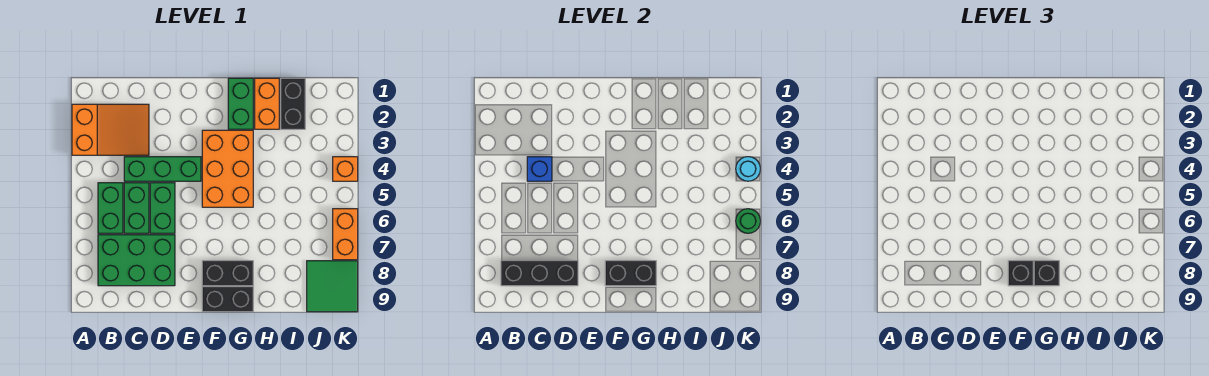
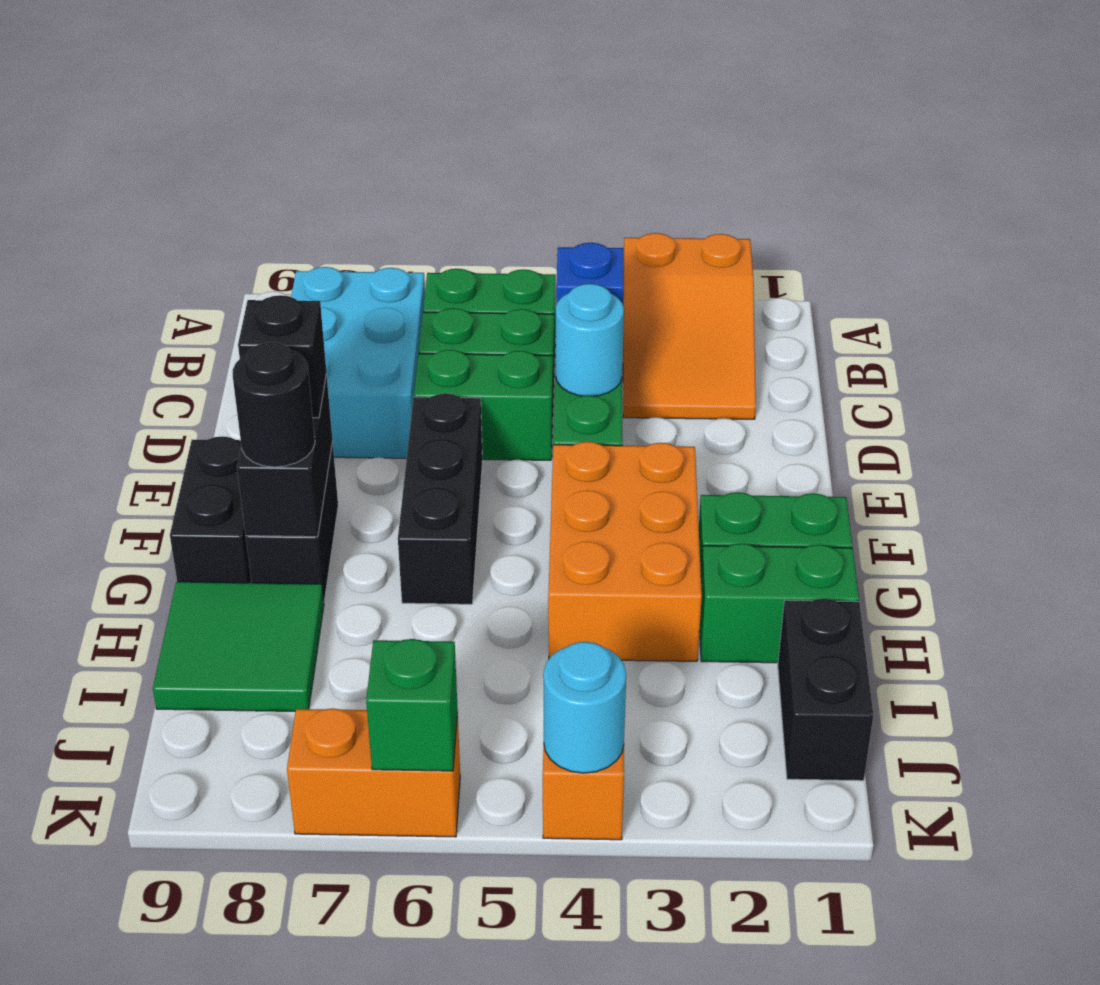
green 2x3 brick [98,235,175,286] -> cyan 2x3 brick [291,267,425,458]
black 1x3 brick [501,261,578,286] -> black 1x3 brick moved to [398,394,482,604]
none -> cyan 1x1 round brick [556,284,624,396]
orange 2x3 brick [202,130,253,207] -> orange 2x3 brick turned to [548,442,702,661]
black 1x1 brick [1034,261,1059,286] -> black 1x1 round brick [233,343,315,467]
orange 1x2 brick [255,78,279,129] -> green 1x2 brick [700,544,859,663]
black 1x2 brick [281,78,305,129] -> black 1x2 brick turned to [778,599,873,781]
green 2x2 tile [307,261,358,312] -> green 2x2 tile moved to [153,582,324,711]
green 1x1 round brick [736,209,760,233] -> green 1x1 brick [366,639,458,771]

